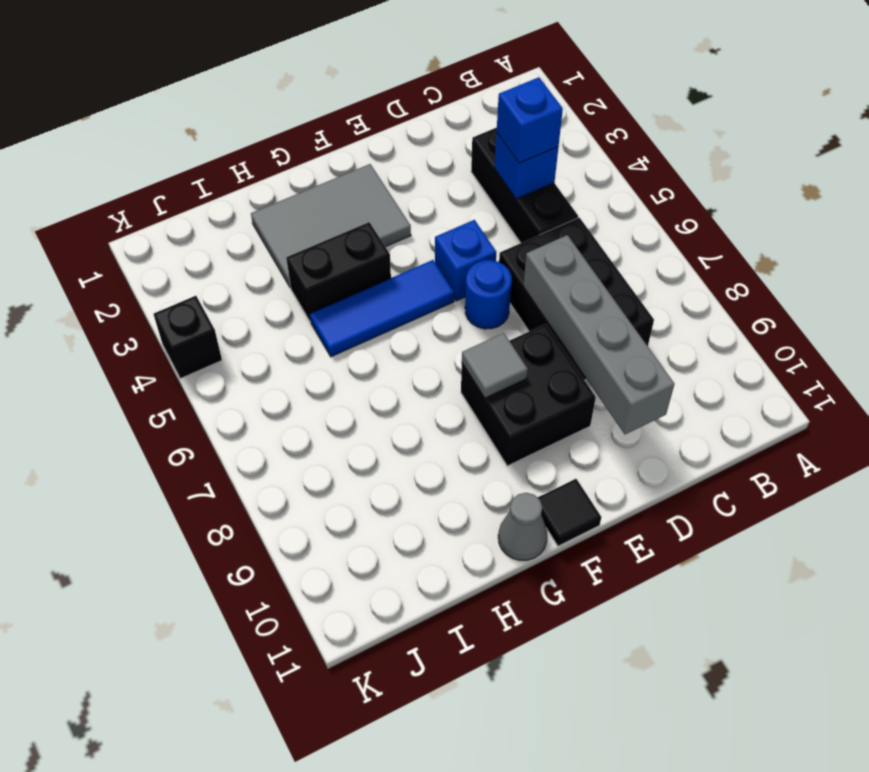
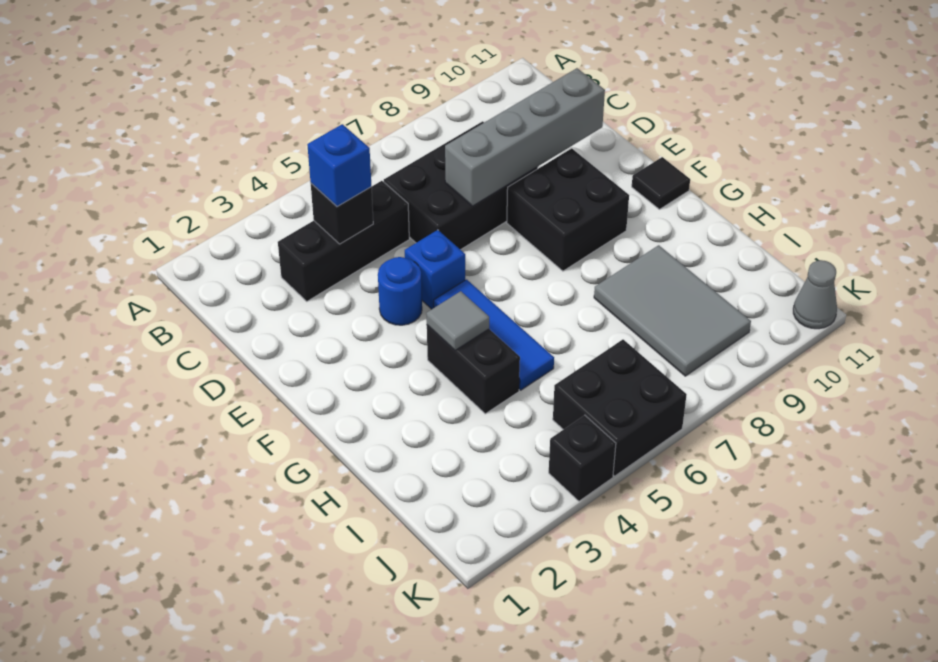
blue 1x1 brick [495,133,558,199] -> black 1x1 brick [311,184,373,244]
blue 1x1 round brick [465,260,512,329] -> blue 1x1 round brick moved to [378,257,422,325]
grey 2x3 tile [251,164,411,288] -> grey 2x3 tile moved to [594,245,751,376]
grey 1x1 tile [462,333,528,398] -> grey 1x1 tile moved to [426,291,489,350]
grey 1x1 cone [498,493,547,560] -> grey 1x1 cone moved to [793,260,837,329]
none -> black 2x2 brick [553,340,687,476]

